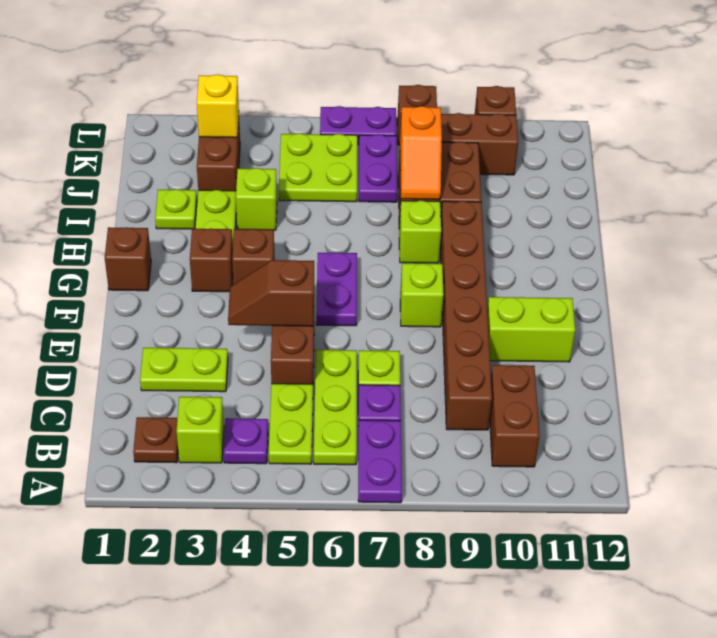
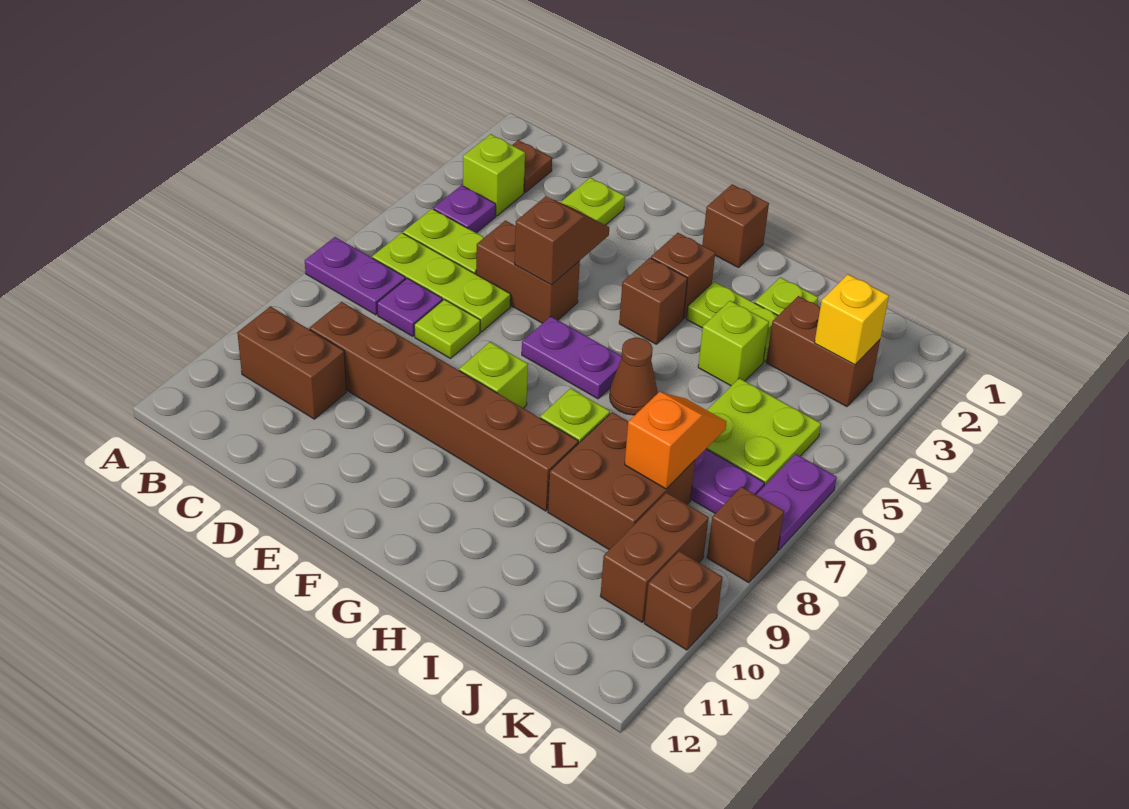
lime 1x2 brick [487,297,575,362] -> none
none -> brown 1x1 cone [610,338,658,415]
orange 1x2 slope [400,106,442,200] -> orange 1x2 slope turned to [625,392,726,489]

